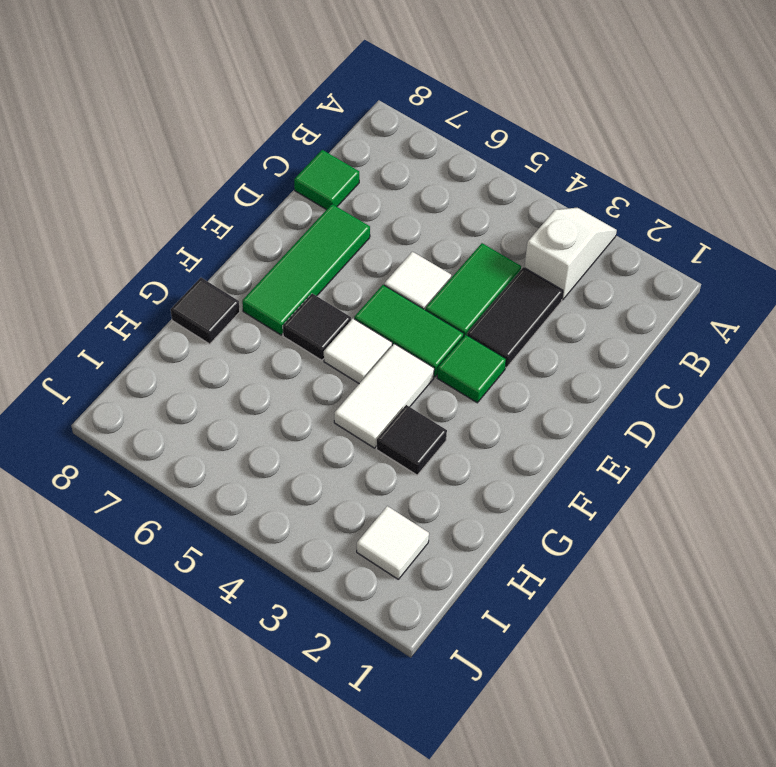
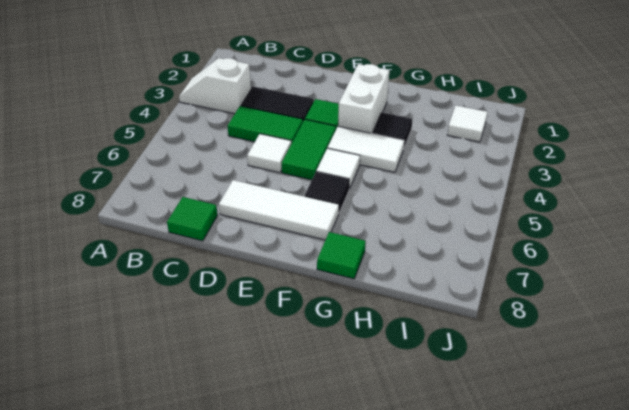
green 1x3 tile [242,204,370,335] -> white 1x3 tile [219,180,339,240]
none -> white 1x2 brick [338,64,389,133]
black 1x1 tile [171,278,240,344] -> green 1x1 tile [317,232,366,279]

